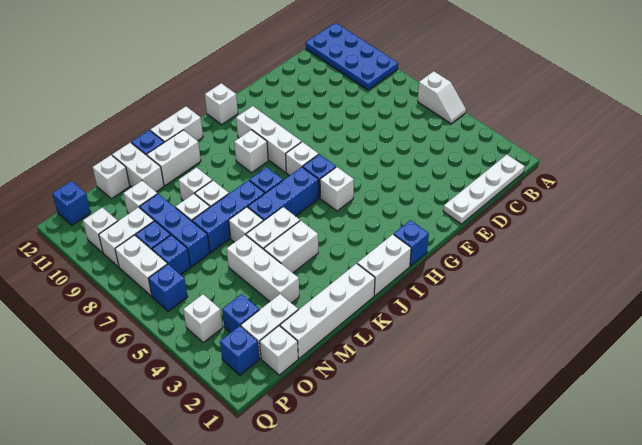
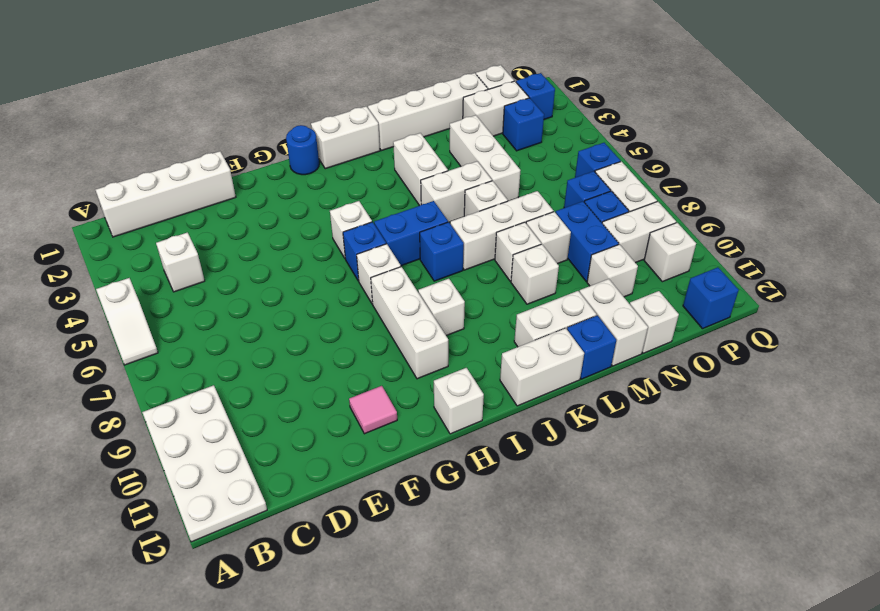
white 1x2 slope [418,71,466,124] -> white 1x2 slope turned to [96,278,158,365]
blue 2x4 plate [306,23,398,90] -> white 2x4 plate [142,385,267,542]
white 1x4 plate [443,155,525,224] -> white 1x4 brick [96,151,236,237]
none -> pink 1x1 tile [349,386,397,434]
blue 1x1 brick [394,220,429,266] -> blue 1x1 round brick [286,125,319,175]
blue 1x3 brick [248,167,319,221] -> blue 1x2 brick [374,201,448,266]
white 1x2 brick [264,221,318,273] -> white 1x2 brick turned to [393,133,448,206]
blue 1x3 brick [192,180,265,252] -> white 1x3 brick [450,191,553,270]
blue 1x3 brick [139,194,210,267] -> blue 1x2 brick [556,201,619,281]
white 1x1 brick [183,294,223,342] -> white 1x1 brick moved to [156,232,205,292]

